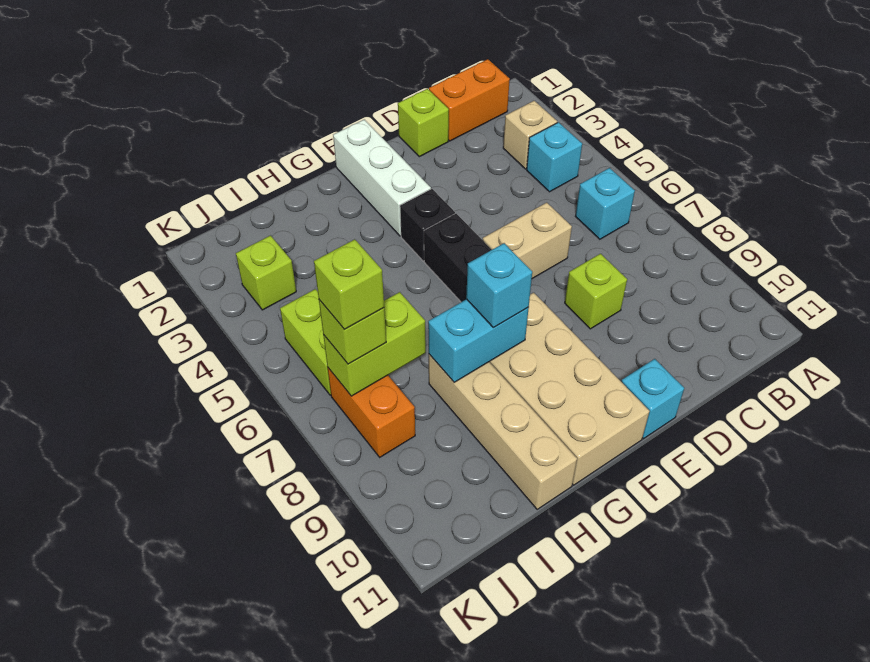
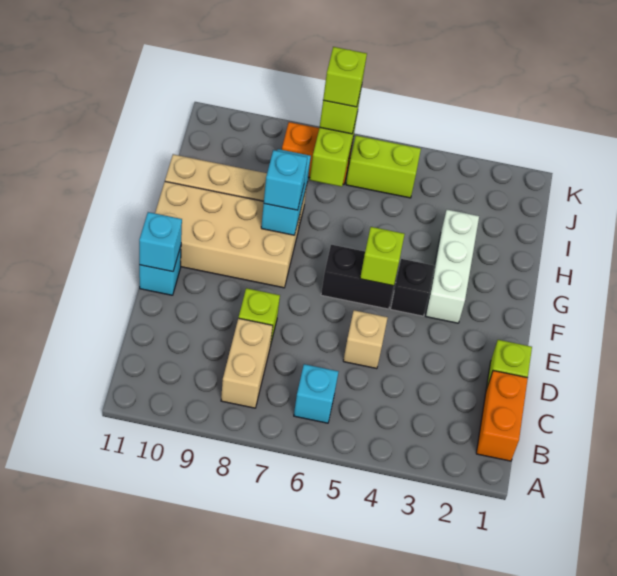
tan 1x1 brick [503,101,557,169] -> tan 1x1 brick moved to [343,310,388,369]
cyan 1x1 brick [527,122,582,192] -> cyan 1x1 brick moved to [139,212,182,272]
tan 1x2 brick [483,203,572,279] -> tan 1x2 brick moved to [221,318,273,408]
white 1x3 brick [333,120,431,236] -> white 1x3 brick turned to [426,210,479,323]
lime 1x1 brick [236,236,296,310] -> lime 1x1 brick moved to [360,227,405,286]

